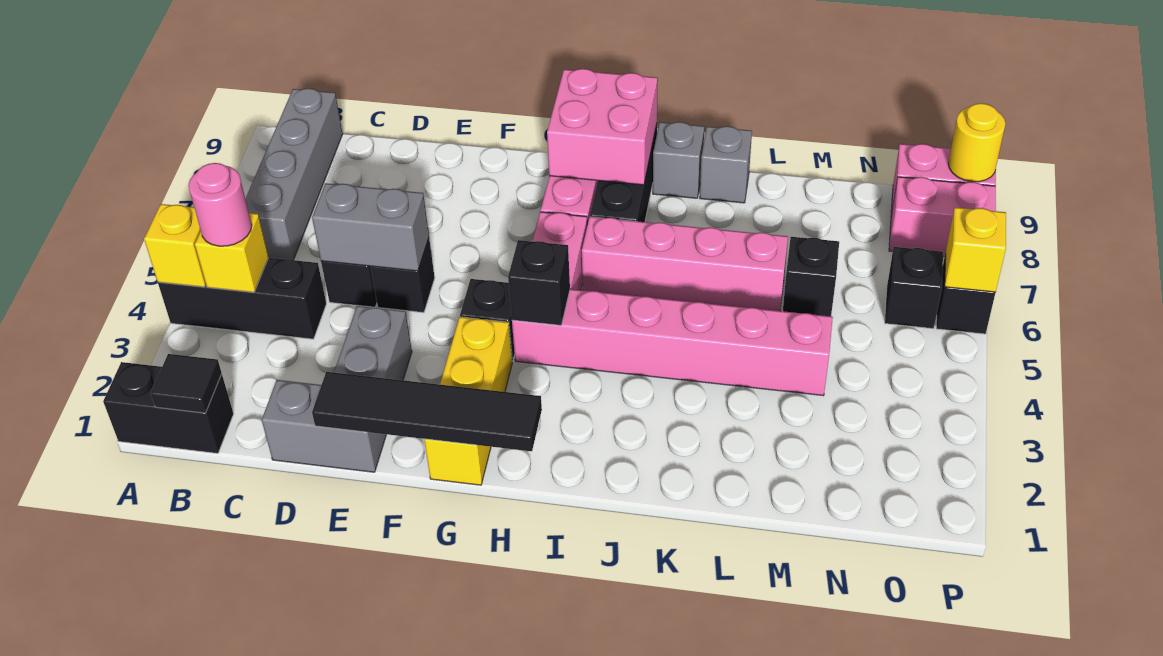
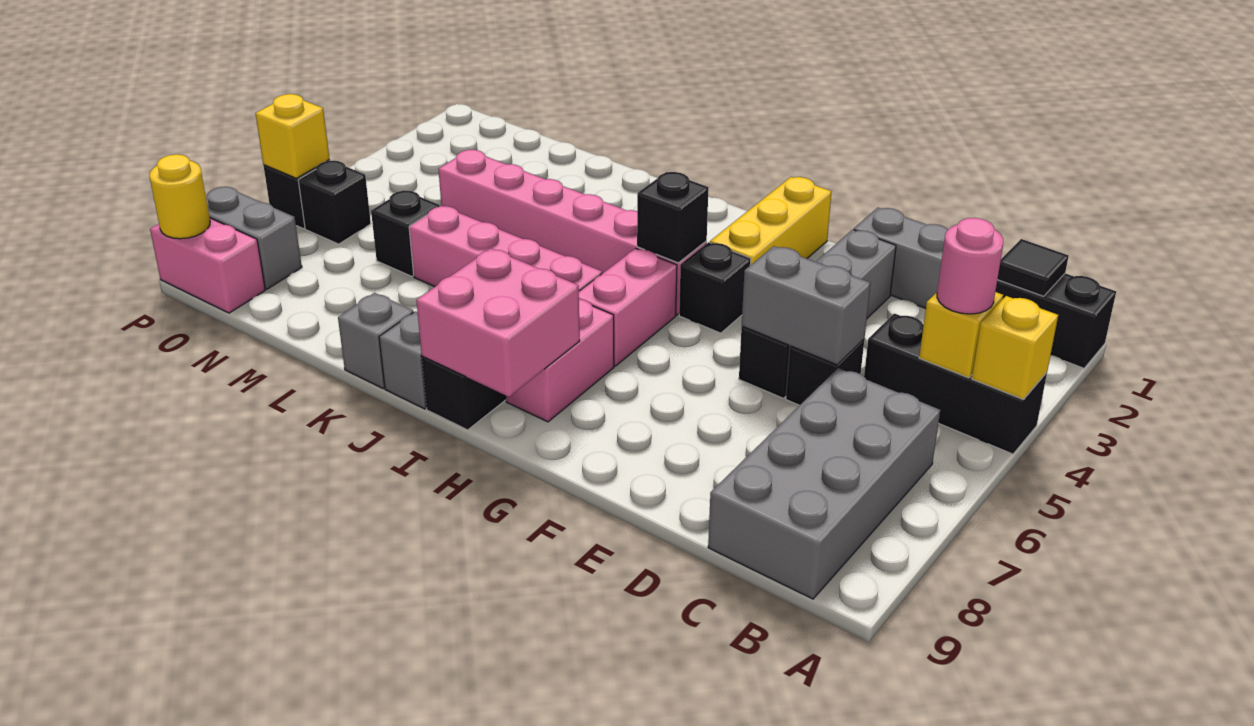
grey 1x4 brick [245,88,343,260] -> grey 2x4 brick [708,368,940,599]
black 1x4 tile [312,372,542,451] -> none
pink 1x2 brick [889,177,996,257] -> grey 1x2 brick [206,187,302,289]

